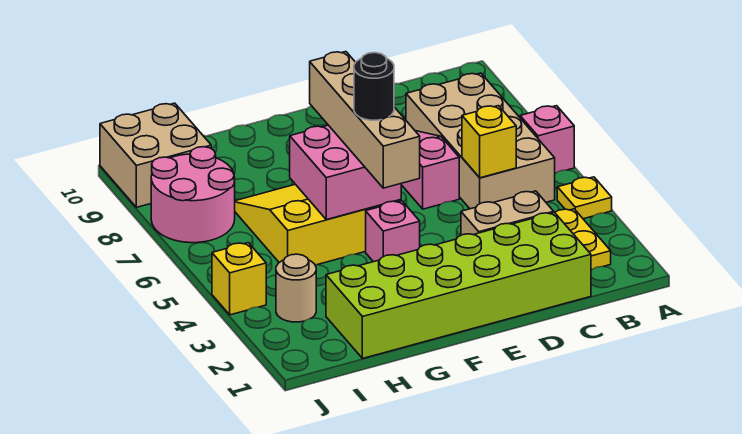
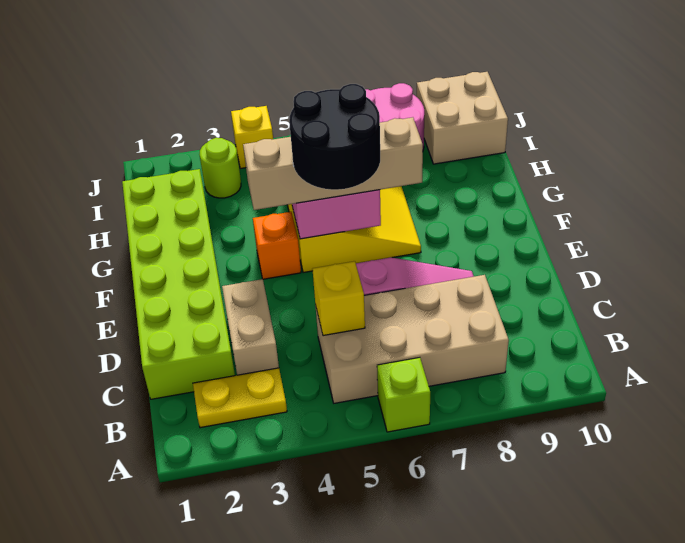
yellow 1x1 plate [557,177,612,219] -> none
pink 1x1 brick [520,106,574,173] -> lime 1x1 brick [377,358,430,432]
pink 1x1 brick [366,201,420,262] -> orange 1x1 brick [253,212,301,279]
black 1x1 round brick [354,53,394,120] -> black 2x2 round brick [289,84,380,190]
tan 1x1 round brick [276,254,316,322] -> lime 1x1 round brick [199,138,241,198]

